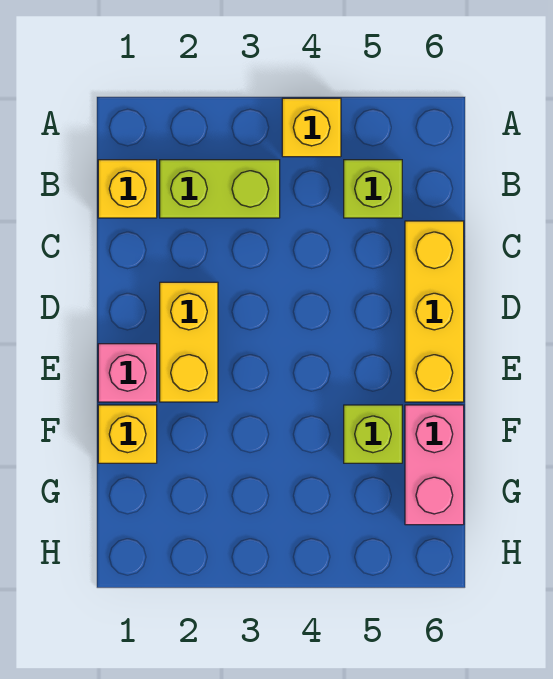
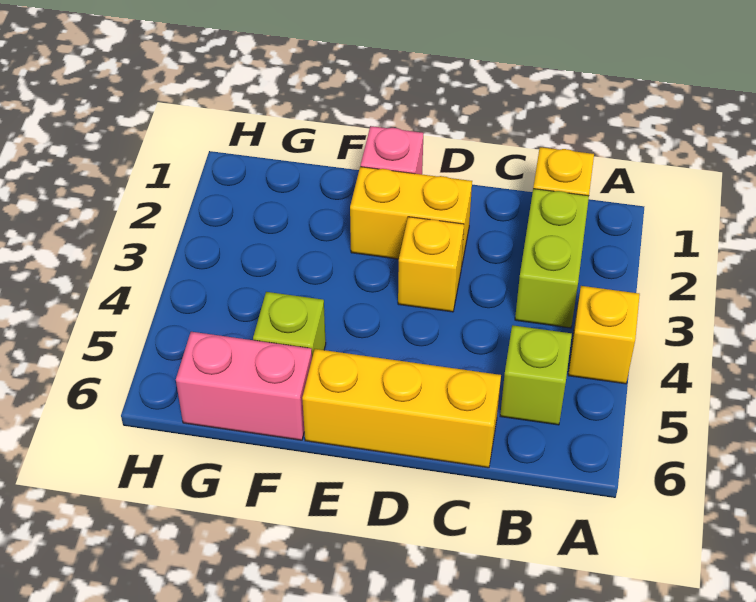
yellow 1x1 brick [98,405,157,463] -> yellow 1x1 brick moved to [398,217,464,312]

